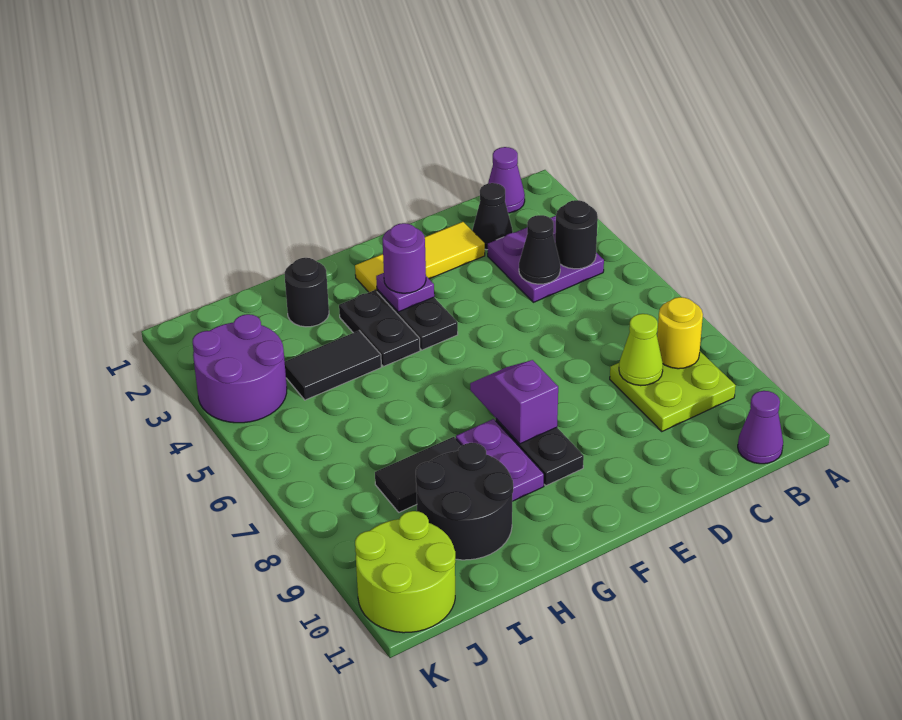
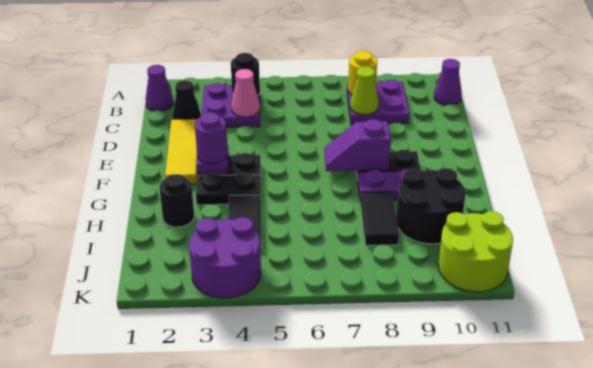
lime 2x2 plate [610,352,736,431] -> purple 2x2 plate [347,80,409,125]
black 1x1 cone [519,215,560,284] -> pink 1x1 cone [231,69,260,117]

